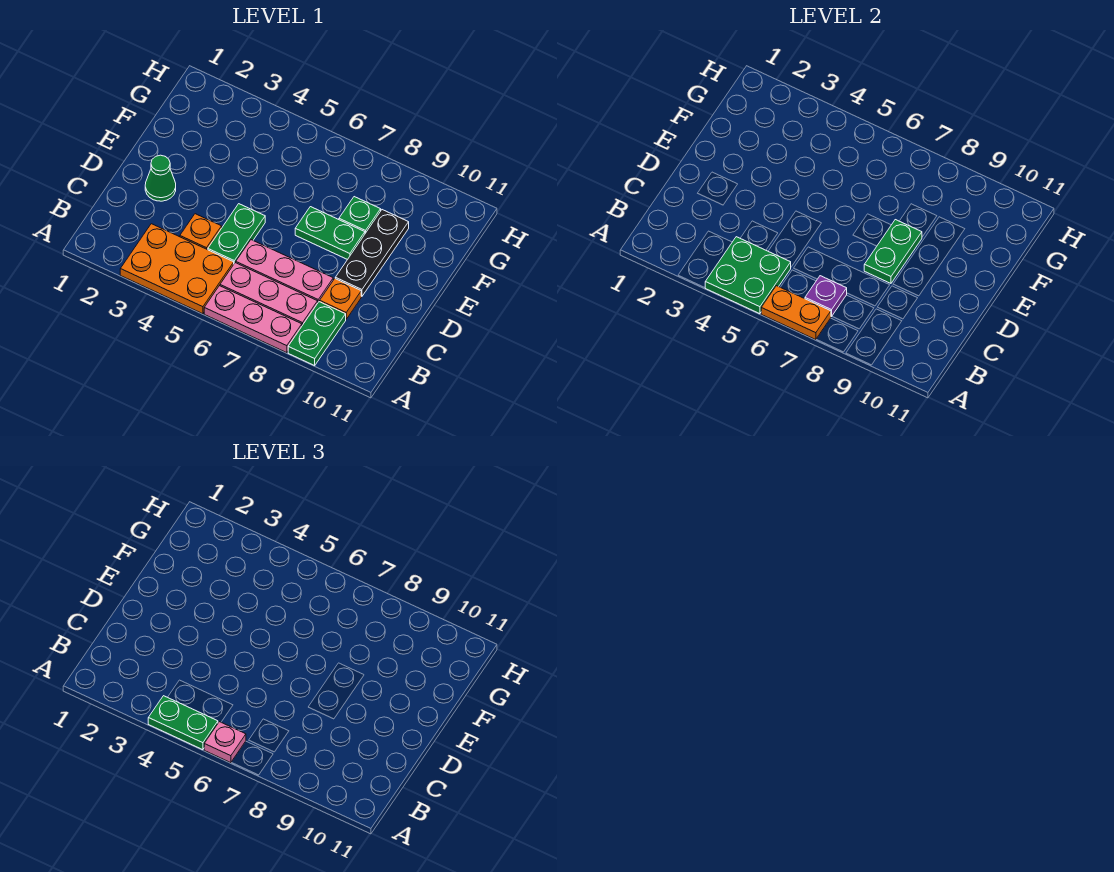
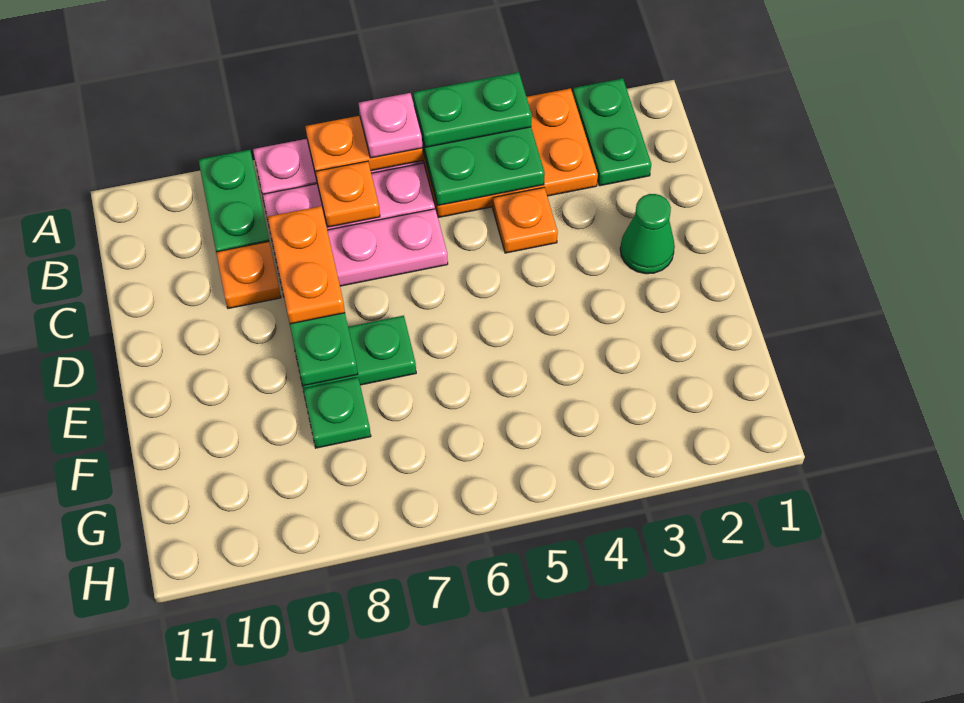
purple 1x1 plate [805,276,847,317] -> orange 1x1 plate [316,161,380,227]
green 1x2 plate [208,204,265,263] -> green 1x2 plate moved to [573,78,651,186]
none -> orange 1x2 plate [268,206,345,324]
black 1x3 plate [335,210,409,296] -> none

